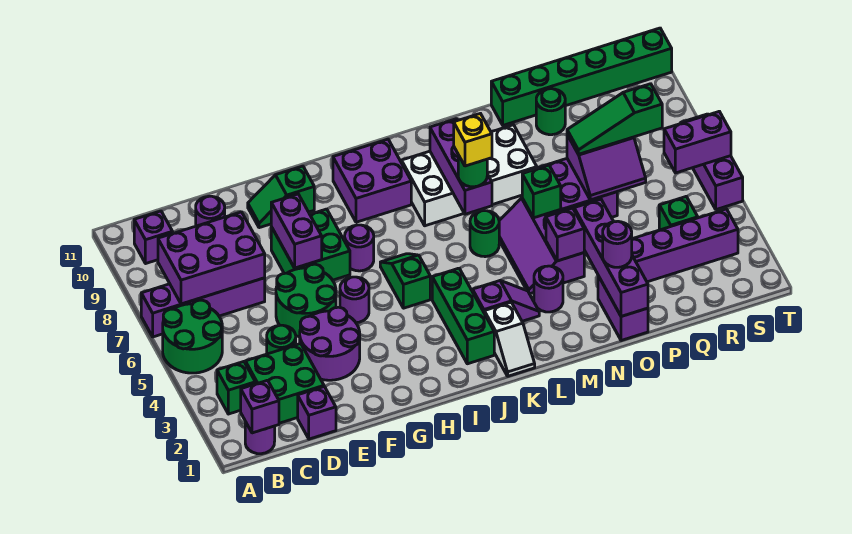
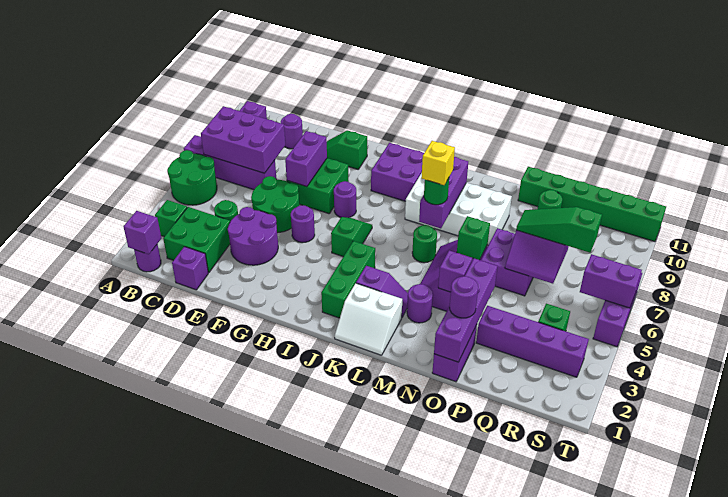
white 1x2 slope [484,302,535,376] -> white 2x2 slope [335,283,402,355]

